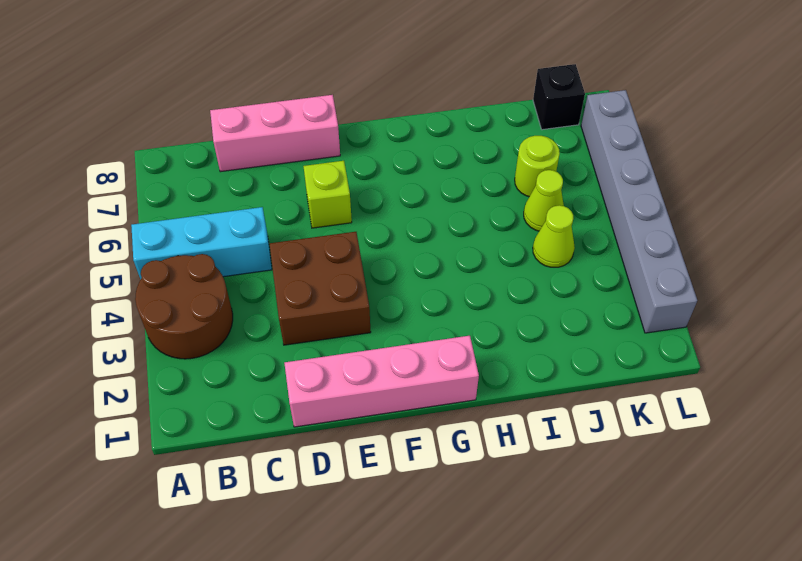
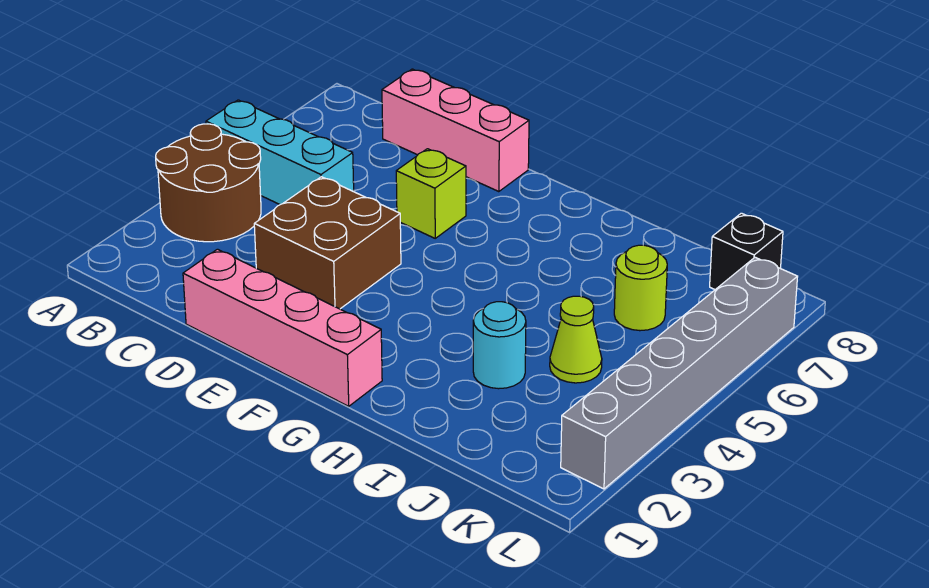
none -> cyan 1x1 round brick [473,302,526,389]
lime 1x1 cone [524,170,564,231] -> none

